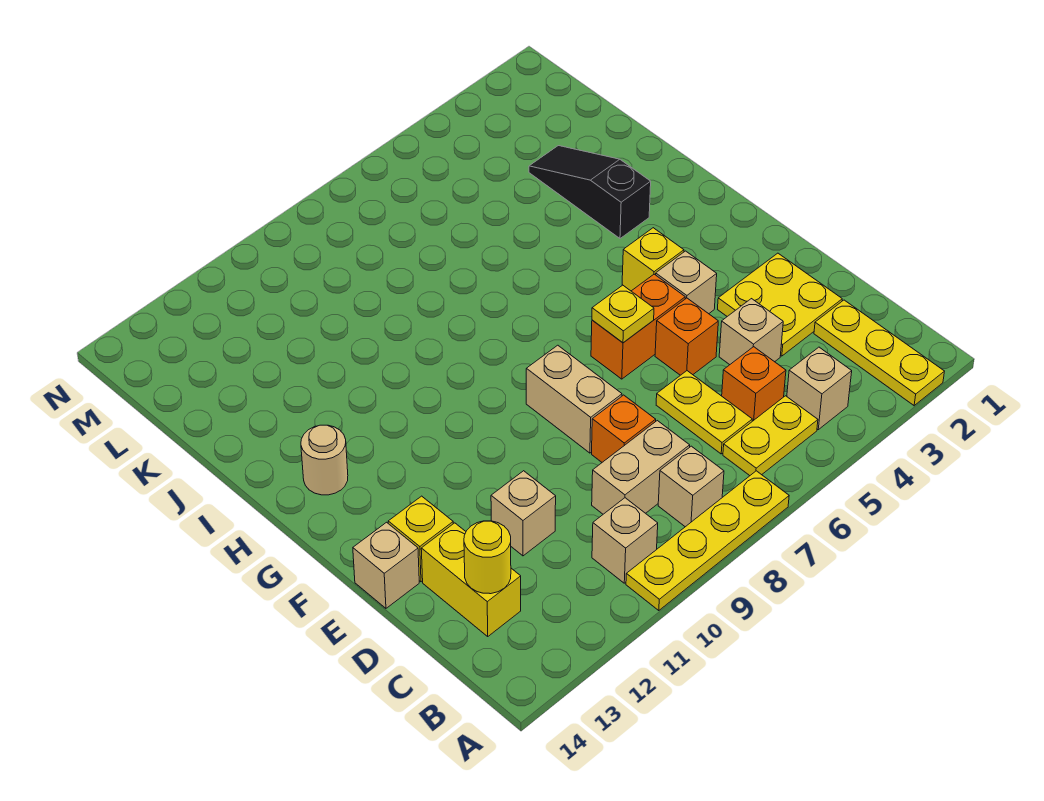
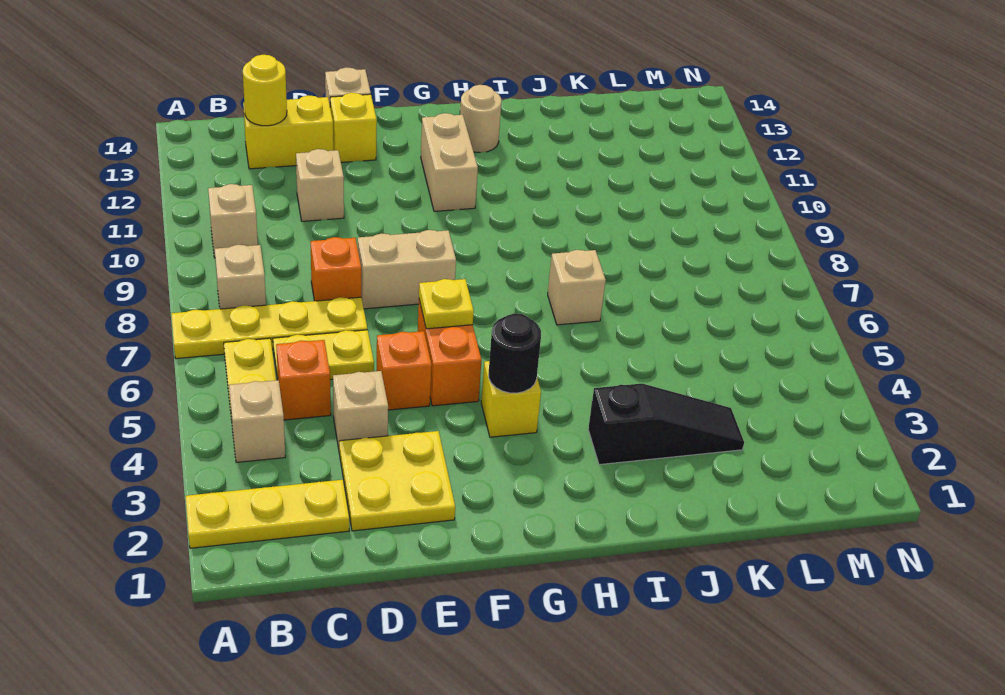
yellow 1x4 plate [626,471,789,611] -> yellow 1x4 plate turned to [171,297,367,359]
tan 1x2 brick [592,421,690,514] -> tan 1x2 brick moved to [421,113,478,211]
tan 1x1 brick [656,251,717,314] -> tan 1x1 brick moved to [548,250,606,325]
none -> black 1x1 round brick [489,313,541,393]

